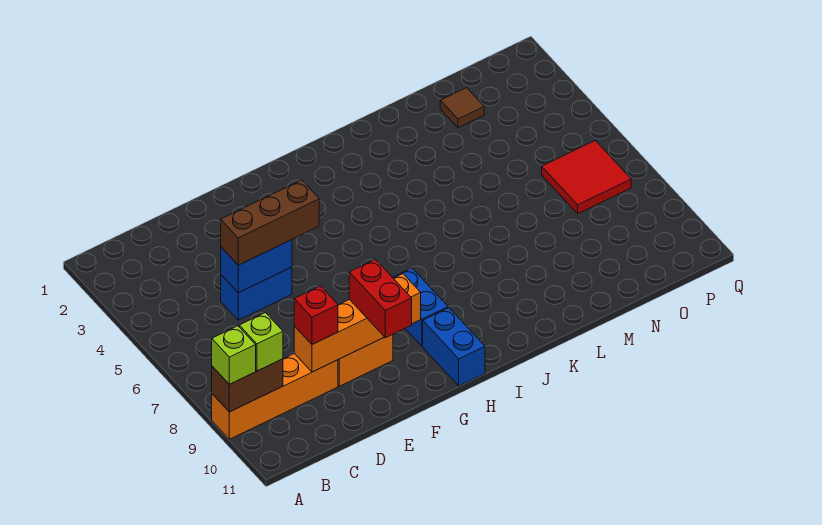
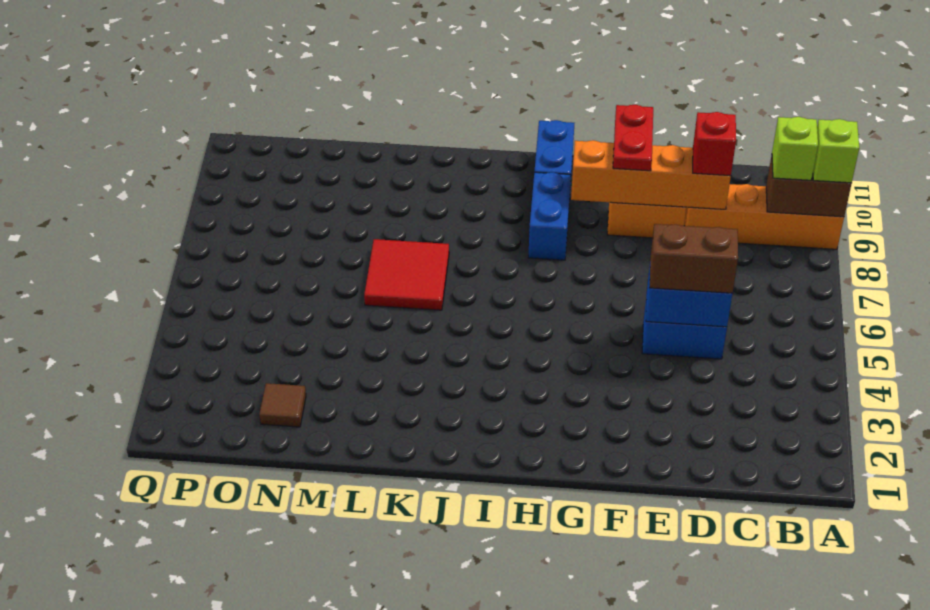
brown 1x3 brick [221,180,319,265] -> brown 1x2 brick [650,224,738,293]
red 1x2 brick [349,259,412,338] -> red 1x2 plate [613,105,653,171]
red 2x2 tile [542,141,631,213] -> red 2x2 tile moved to [364,239,449,310]

